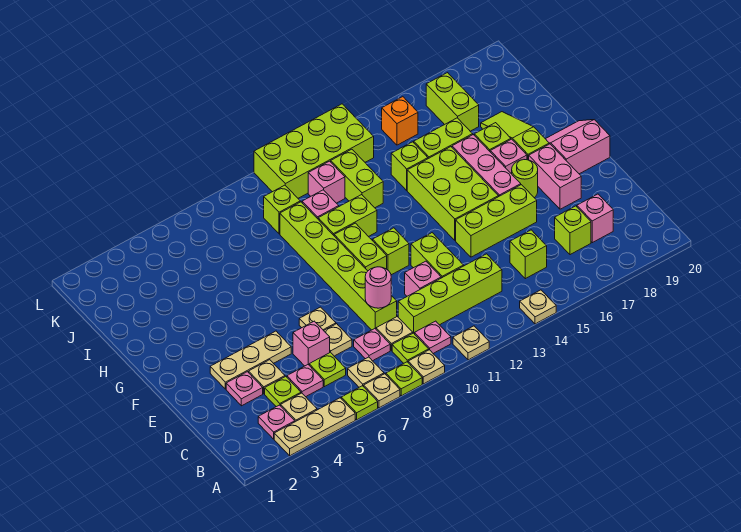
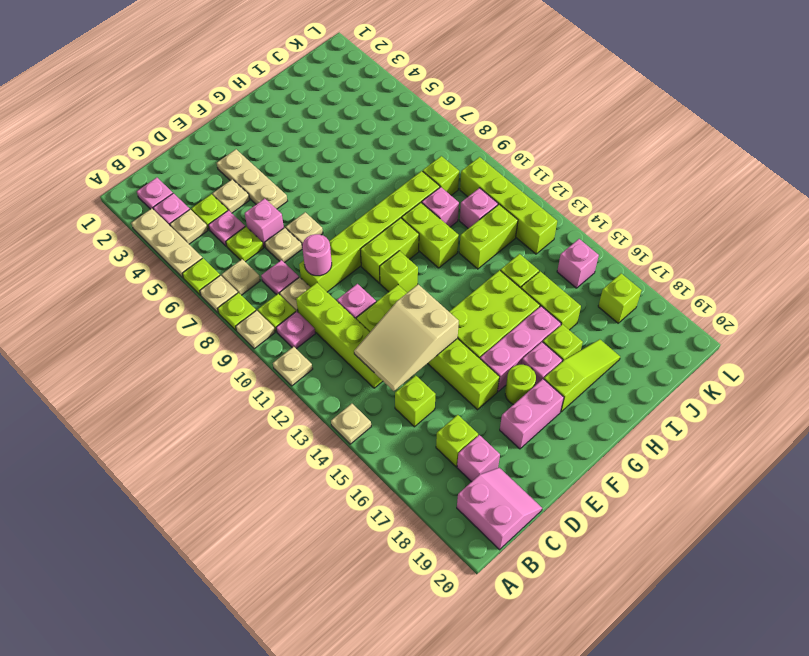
none -> tan 2x3 slope [354,284,459,391]
pink 1x1 plate [226,372,263,406] -> pink 1x1 plate moved to [137,178,173,210]
pink 2x2 slope [546,120,610,174] -> pink 2x2 slope moved to [457,468,542,550]
lime 1x2 brick [426,73,479,131] -> lime 1x1 brick [598,274,641,323]
lime 2x4 brick [254,104,374,198] -> lime 1x4 brick [460,157,557,254]
orange 1x1 brick [382,97,418,145] -> pink 1x1 brick [557,239,599,288]

